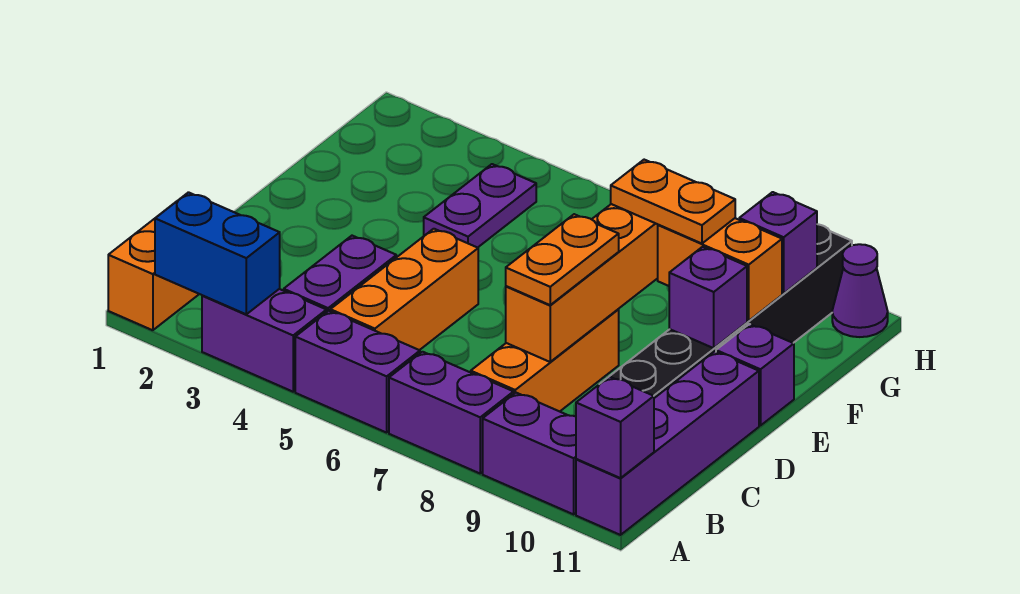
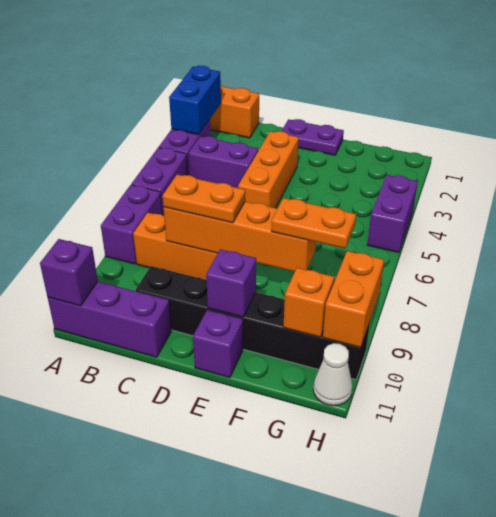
purple 1x2 brick [483,393,576,514] -> purple 1x2 brick moved to [367,175,418,253]
purple 1x4 brick [576,351,759,535] -> purple 1x3 brick [48,282,171,357]
orange 1x3 brick [330,229,478,350] -> orange 1x3 brick turned to [238,131,299,208]
purple 1x2 plate [424,164,536,248] -> purple 1x2 plate moved to [282,119,344,155]
orange 1x2 plate [611,160,735,244] -> orange 1x2 plate turned to [271,198,356,249]
orange 1x2 brick [658,218,782,321] -> orange 1x2 brick moved to [323,251,384,348]
purple 1x1 brick [739,192,817,293] -> orange 1x1 brick [284,268,334,337]
purple 1x1 cone [832,244,888,337] -> white 1x1 cone [313,343,352,406]

